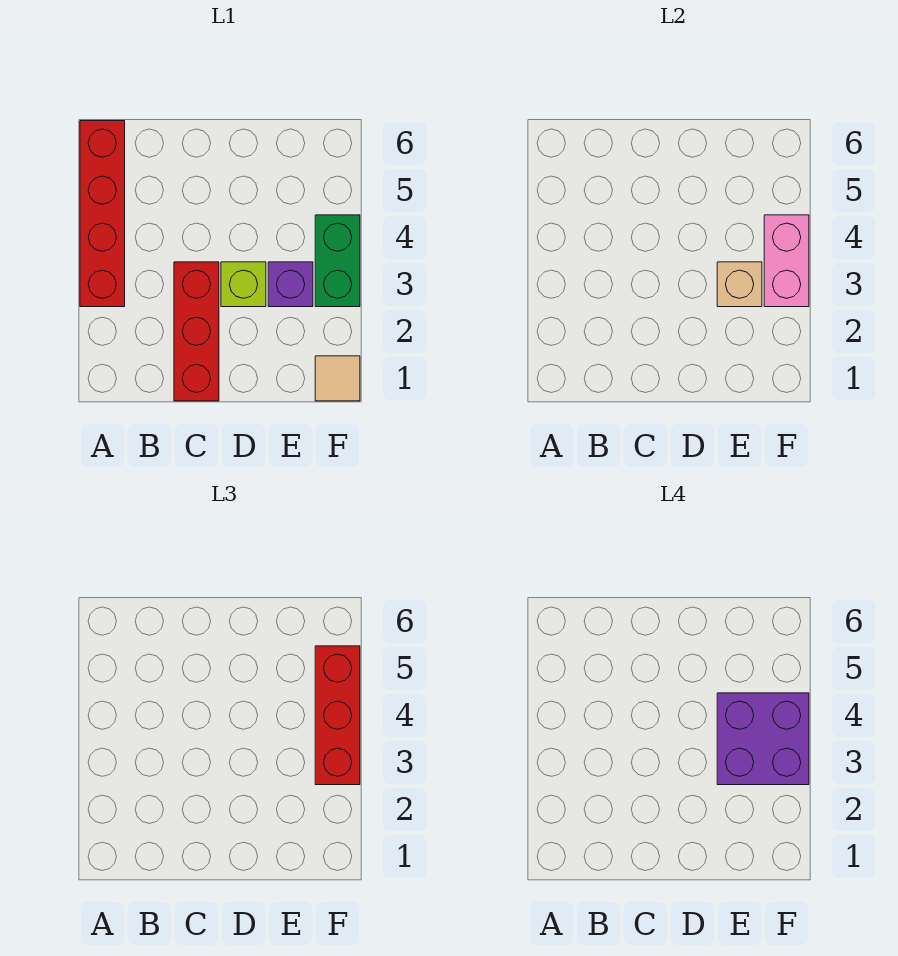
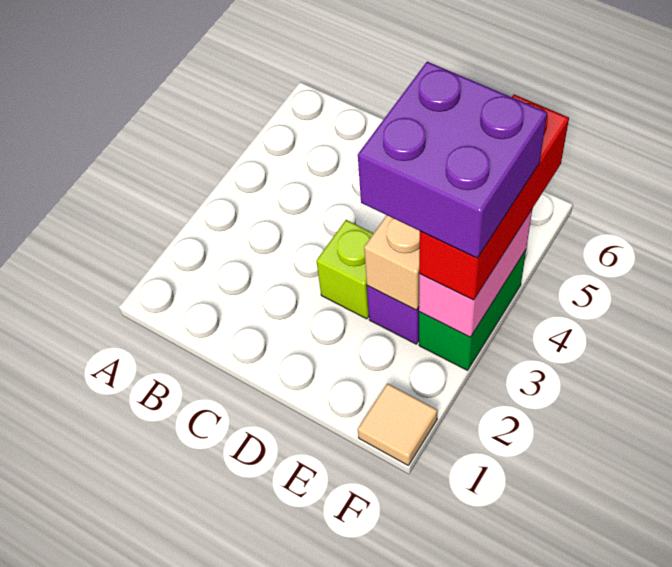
red 1x4 brick [80,121,125,307] -> none
red 1x3 brick [174,262,219,401] -> none

